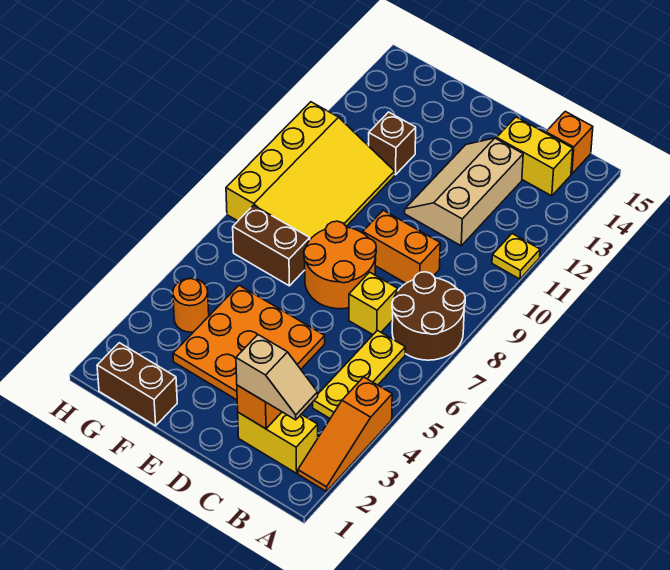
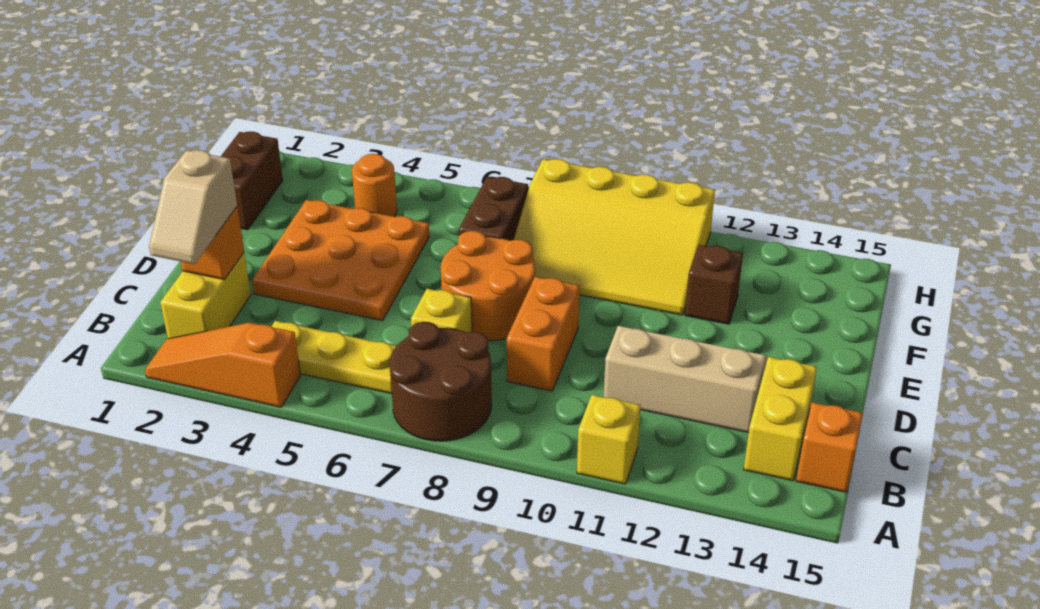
yellow 1x1 plate [492,234,540,279] -> yellow 1x1 brick [577,395,641,484]

